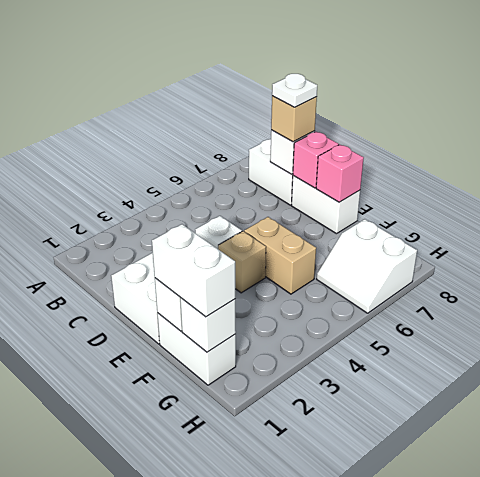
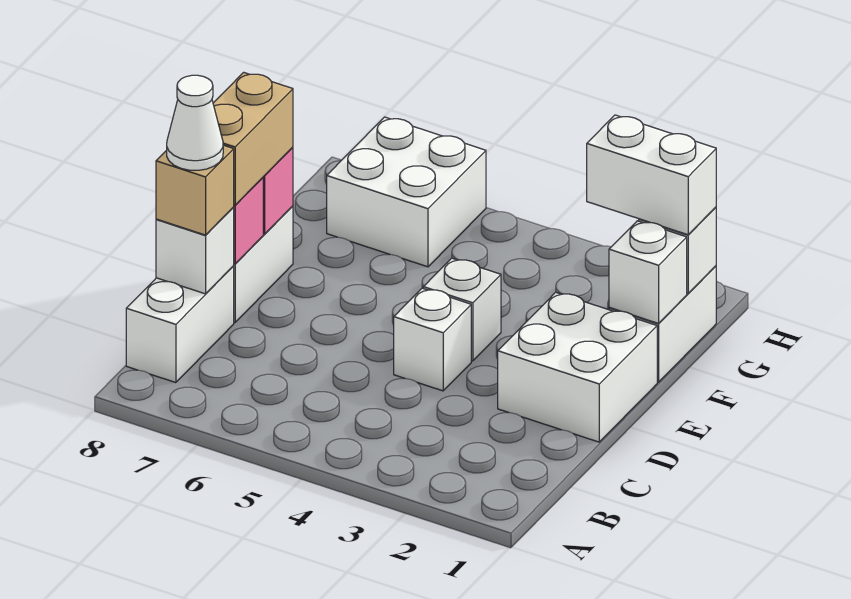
white 1x1 plate [272,74,317,107] -> white 1x1 cone [167,75,223,170]
tan 1x1 brick [218,231,266,293] -> white 1x1 brick [423,258,501,361]
tan 1x2 brick [244,217,316,294] -> tan 1x2 brick moved to [213,72,293,205]
white 1x2 brick [152,224,235,317] -> white 1x2 brick turned to [587,115,716,235]
white 2x2 slope [317,219,417,313] -> white 2x2 brick [327,117,486,267]

